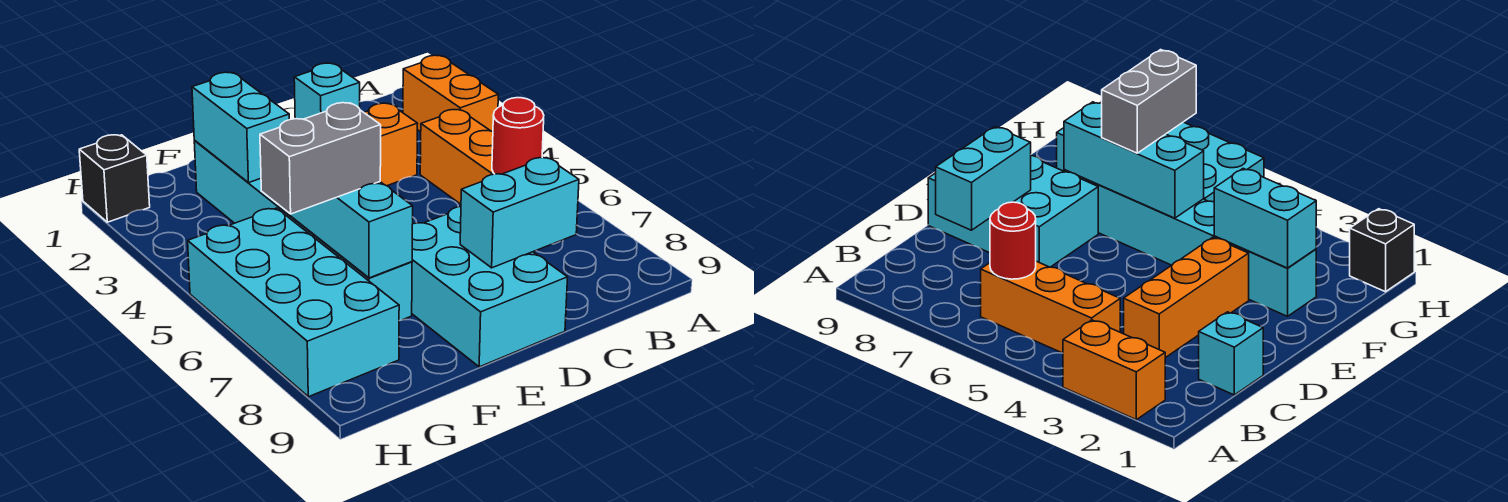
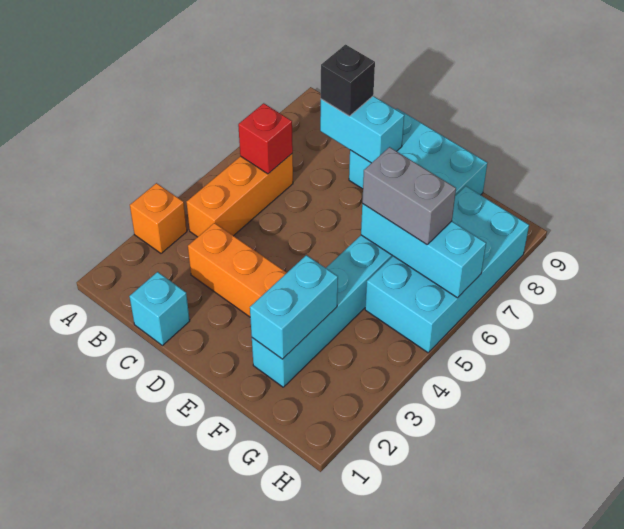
orange 1x2 brick [403,55,498,132] -> orange 1x1 brick [130,183,187,253]
red 1x1 round brick [492,98,544,174] -> red 1x1 brick [238,103,293,174]
cyan 2x3 brick [412,207,568,367] -> cyan 2x3 brick turned to [349,109,487,196]
cyan 1x3 brick [279,182,413,278] -> cyan 1x3 brick turned to [361,204,486,298]
black 1x1 brick [79,135,150,222] -> black 1x1 brick moved to [321,45,375,116]

